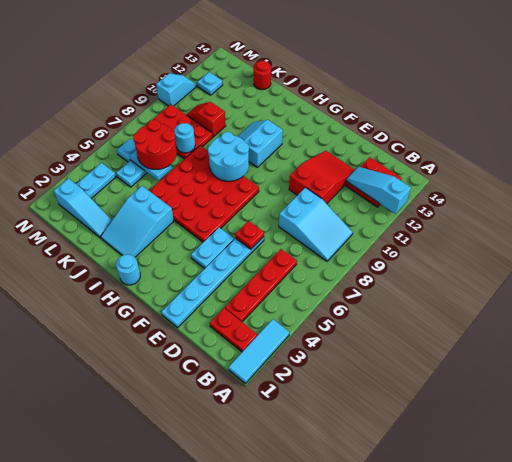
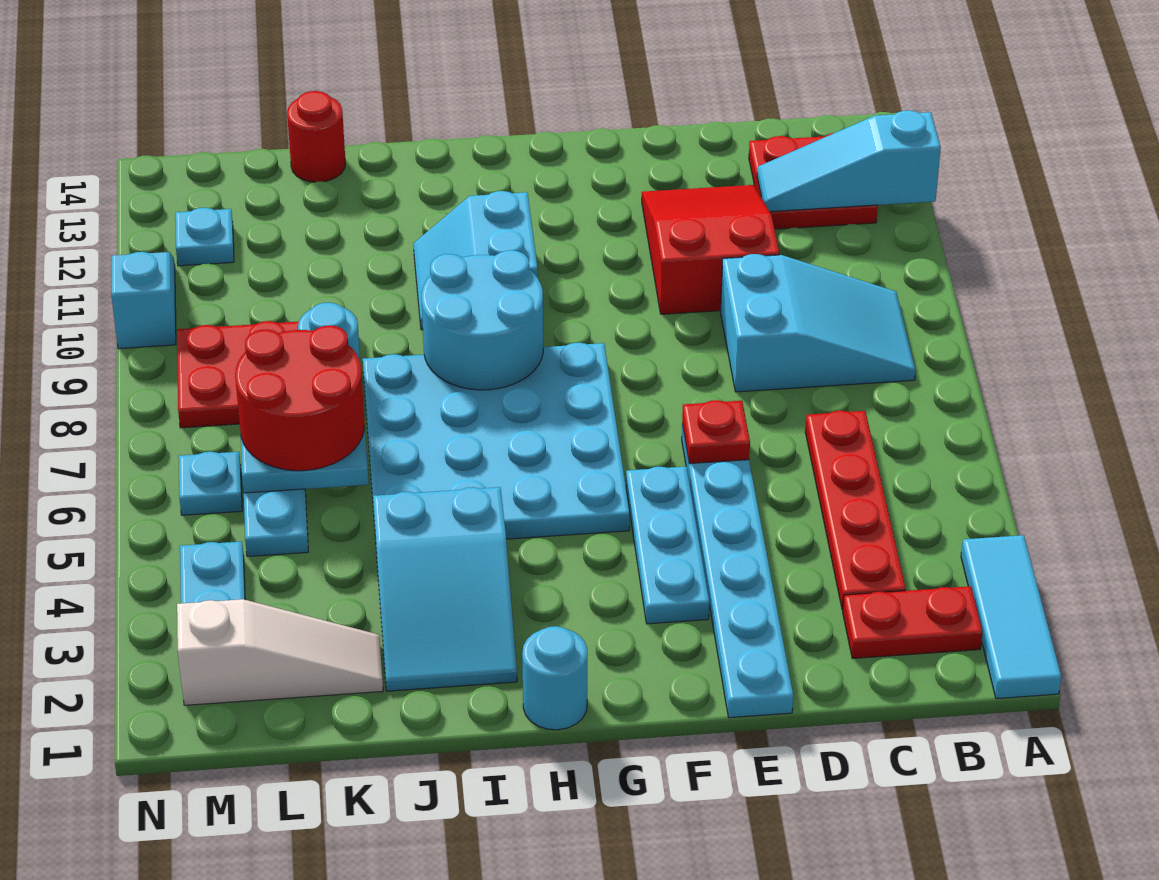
cyan 1x2 plate [191,228,234,268] -> cyan 1x3 plate [626,467,709,624]
red 4x4 plate [149,146,259,242] -> cyan 4x4 plate [363,343,630,539]
cyan 1x3 slope [54,179,112,238] -> white 1x3 slope [177,599,383,705]
red 1x2 slope [186,102,226,137] -> none

